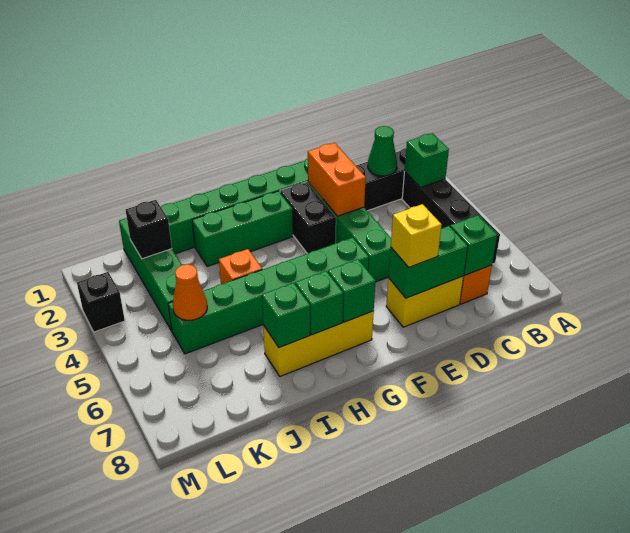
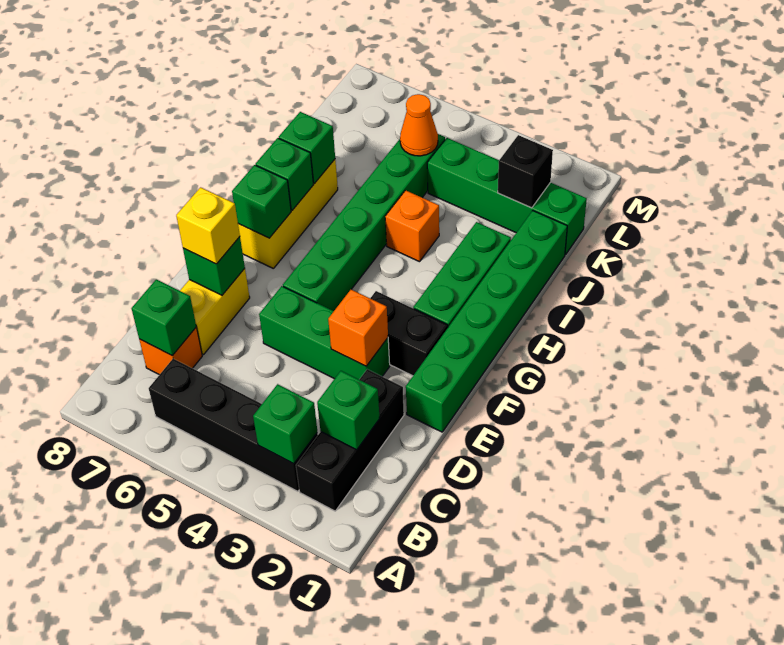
green 1x1 cone [368,126,397,176] -> green 1x1 brick [317,371,380,450]
green 1x2 brick [388,226,468,298] -> green 1x1 brick [183,237,245,295]
orange 1x2 brick [308,143,366,216] -> orange 1x1 brick [328,289,388,366]
black 1x1 brick [77,272,125,332] -> none

